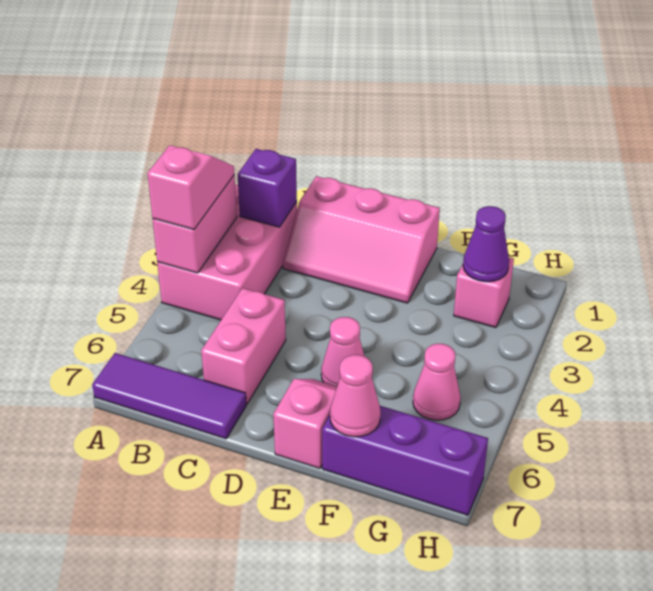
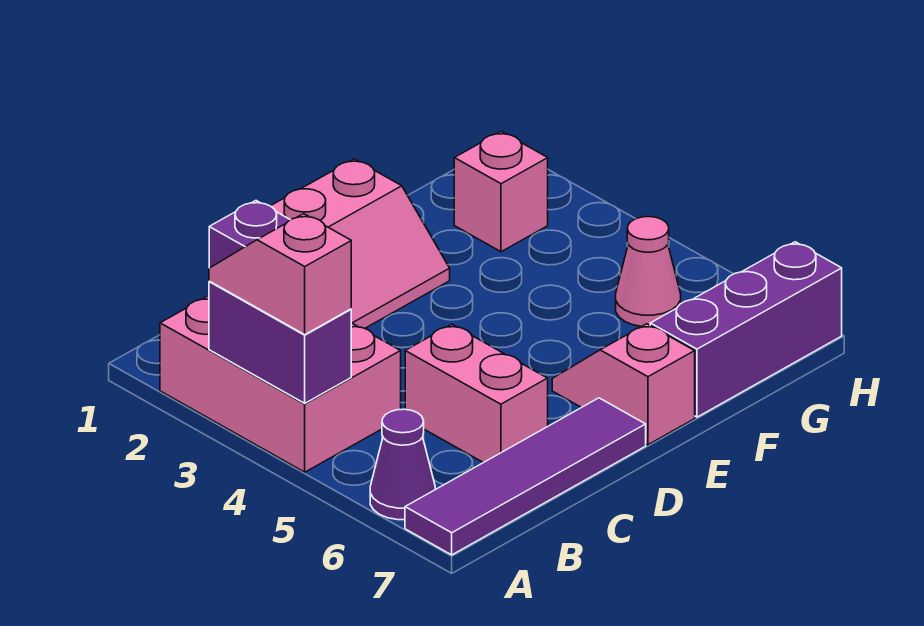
pink 1x2 brick [153,175,237,273] -> purple 1x2 brick [209,281,351,403]
purple 1x3 tile [92,353,246,439] -> purple 1x4 tile [405,398,646,555]
pink 1x1 cone [321,317,364,386] -> none
pink 1x1 cone [330,355,381,437] -> none
purple 1x1 cone [463,206,509,282] -> purple 1x1 cone moved to [370,409,435,520]

